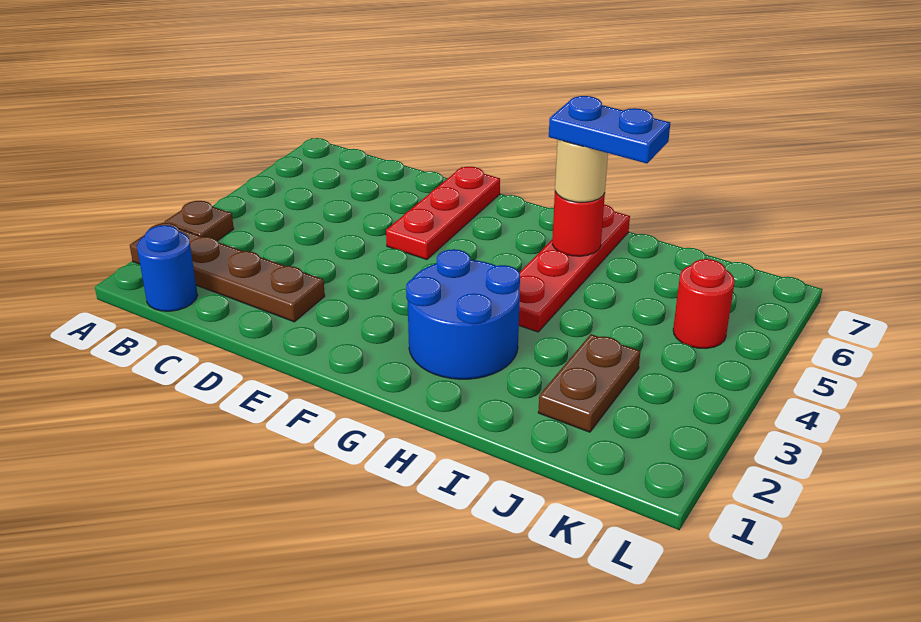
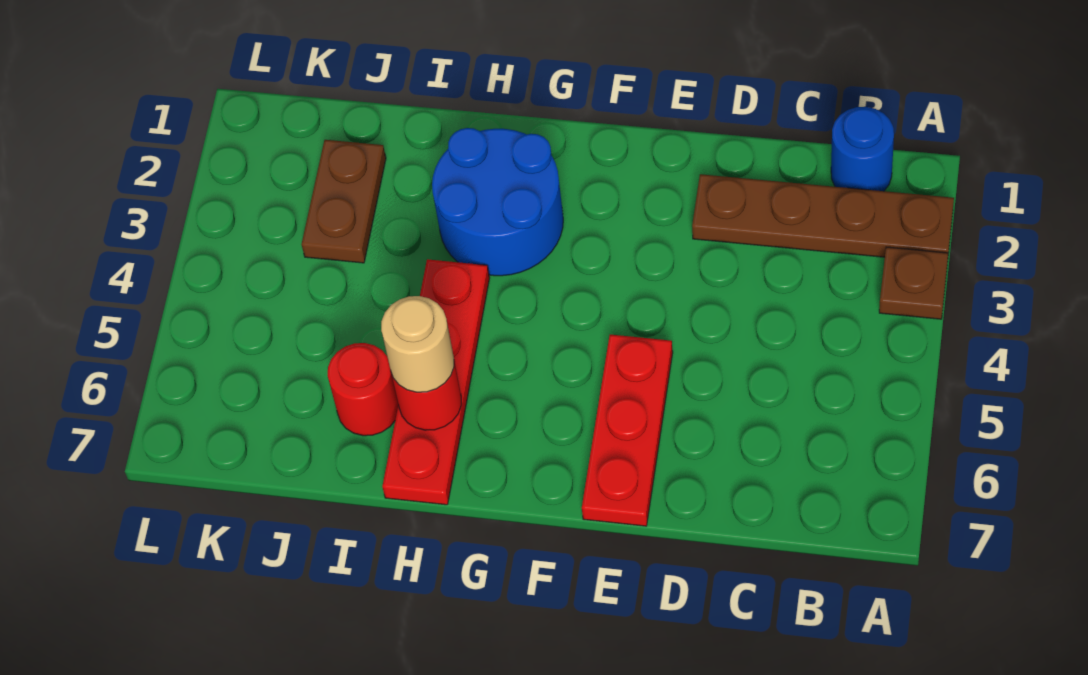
blue 1x2 plate [549,96,670,163] -> none
red 1x1 round brick [673,259,735,348] -> red 1x1 round brick moved to [328,343,398,436]

